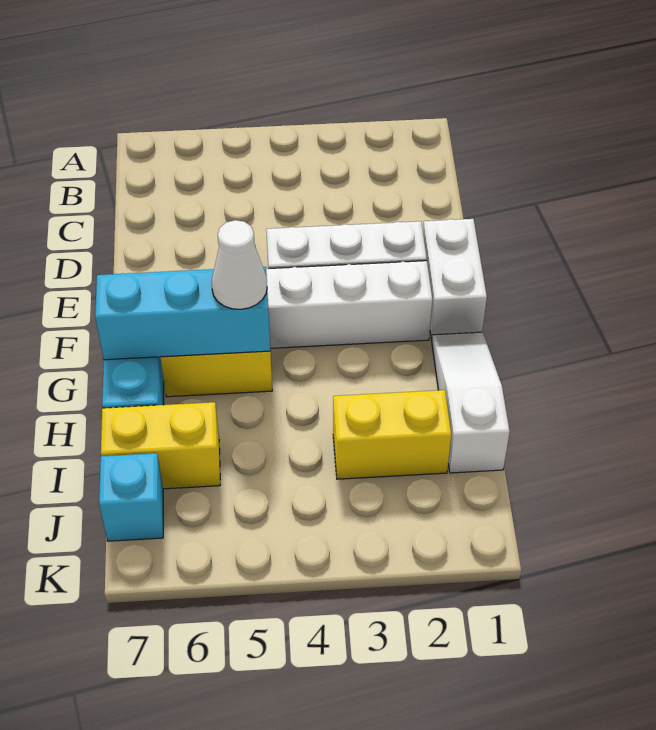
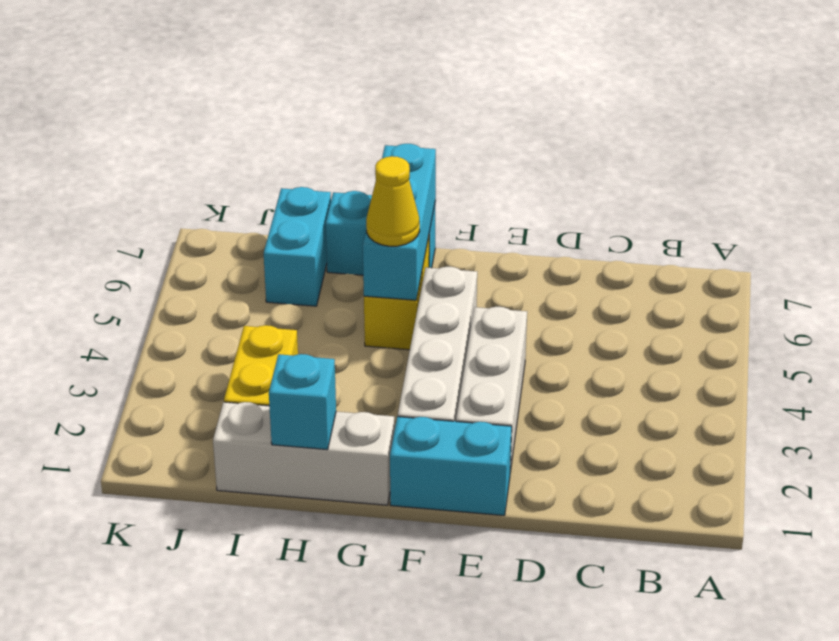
white 1x2 brick [423,219,487,340] -> cyan 1x2 brick [390,417,512,515]
white 1x3 slope [432,332,510,473] -> white 1x3 brick [213,402,395,505]
white 1x1 cone [211,220,267,309] -> yellow 1x1 cone [366,156,420,246]
yellow 1x2 brick [101,402,220,489] -> cyan 1x2 brick [264,187,331,306]
cyan 1x1 brick [99,453,163,541] -> cyan 1x1 brick moved to [269,354,336,450]

